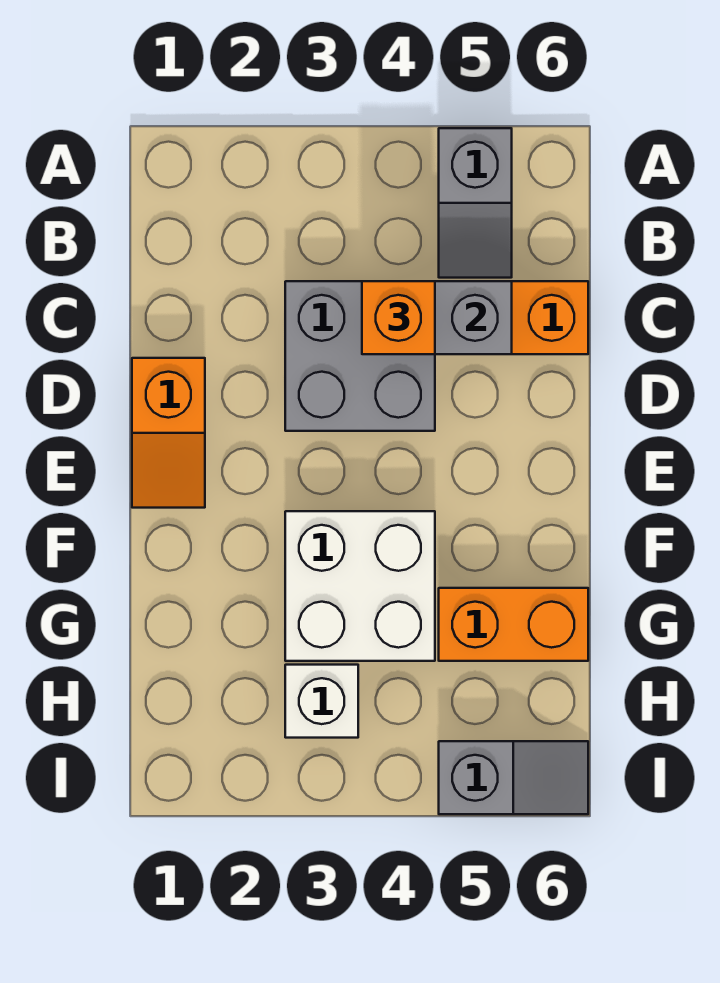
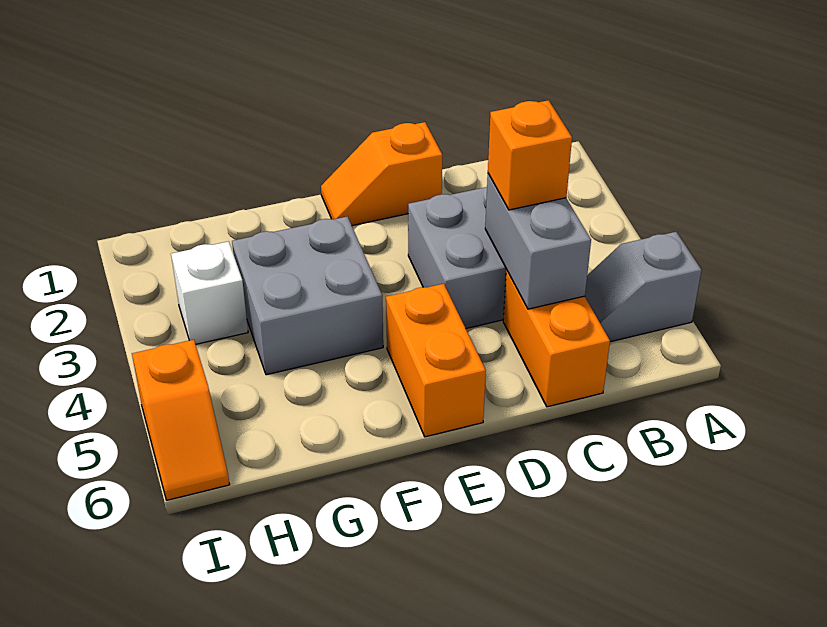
white 2x2 brick [285,511,435,661] -> grey 2x2 brick [232,216,383,375]
orange 1x2 brick [439,588,588,661] -> orange 1x2 brick moved to [386,284,486,437]
grey 1x2 slope [439,741,588,814] -> orange 1x2 slope [132,340,230,500]

